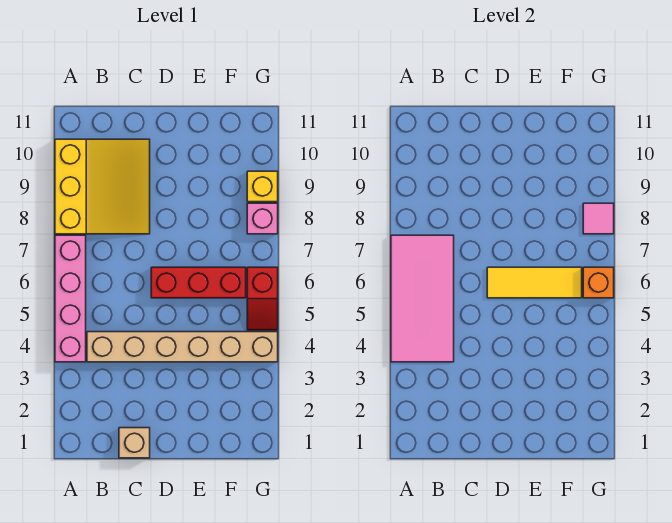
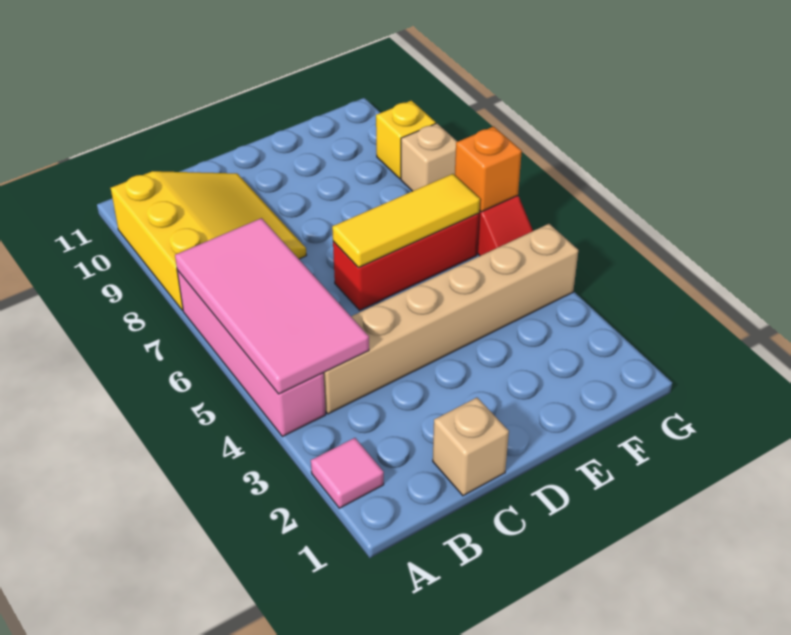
pink 1x1 brick [247,203,278,234] -> tan 1x1 brick [401,123,457,191]
pink 1x1 tile [583,203,614,234] -> pink 1x1 tile moved to [311,438,384,508]

